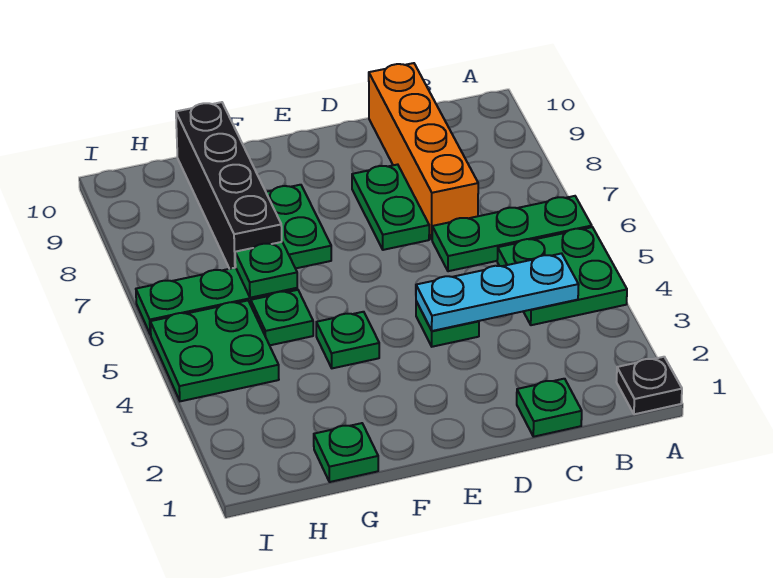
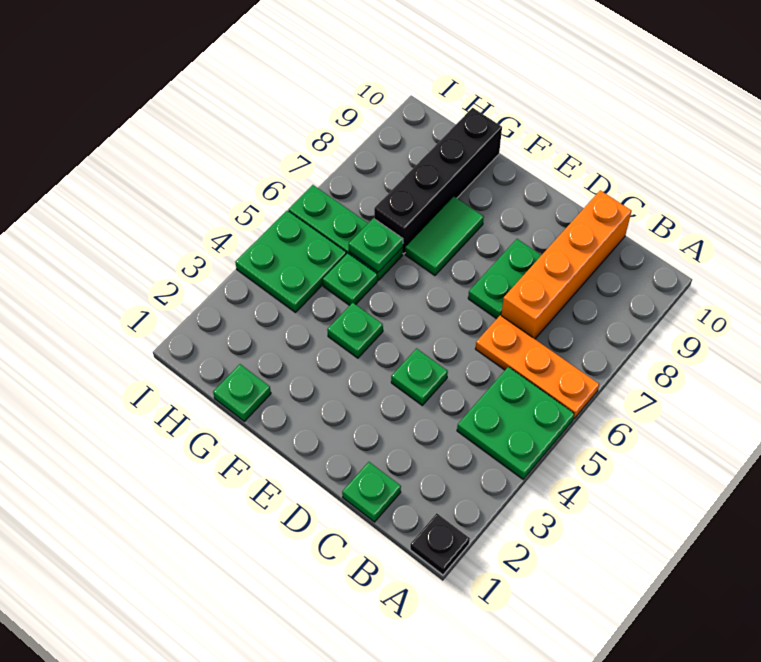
green 1x3 plate [432,196,592,271] -> orange 1x3 plate [476,315,599,419]
cyan 1x3 plate [416,253,579,331] -> none
green 1x2 plate [266,185,331,268] -> green 1x2 tile [405,197,484,275]

